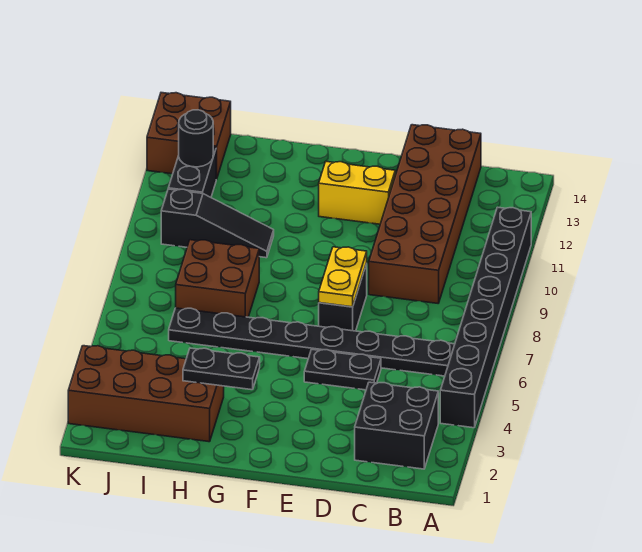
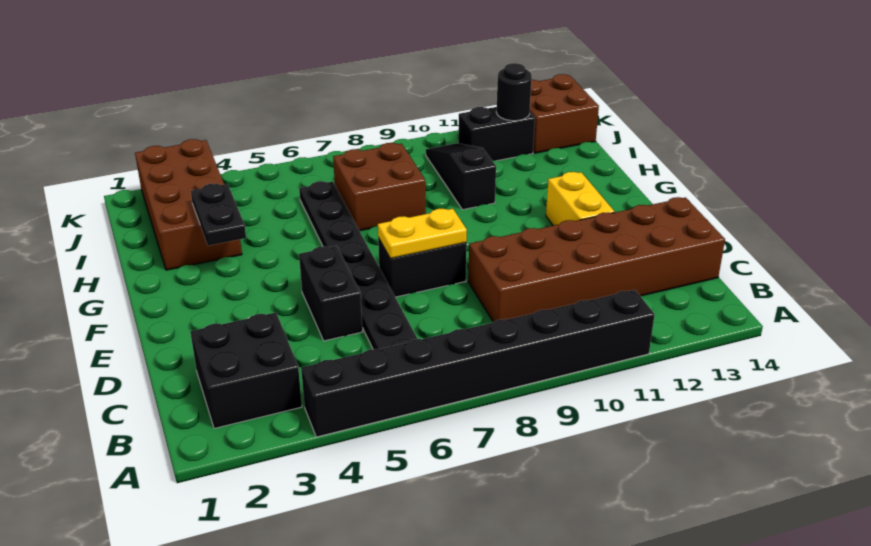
black 1x2 plate [304,349,381,390] -> black 1x2 brick [299,246,362,341]
black 1x3 slope [161,189,274,258] -> black 1x3 slope turned to [426,143,496,210]

